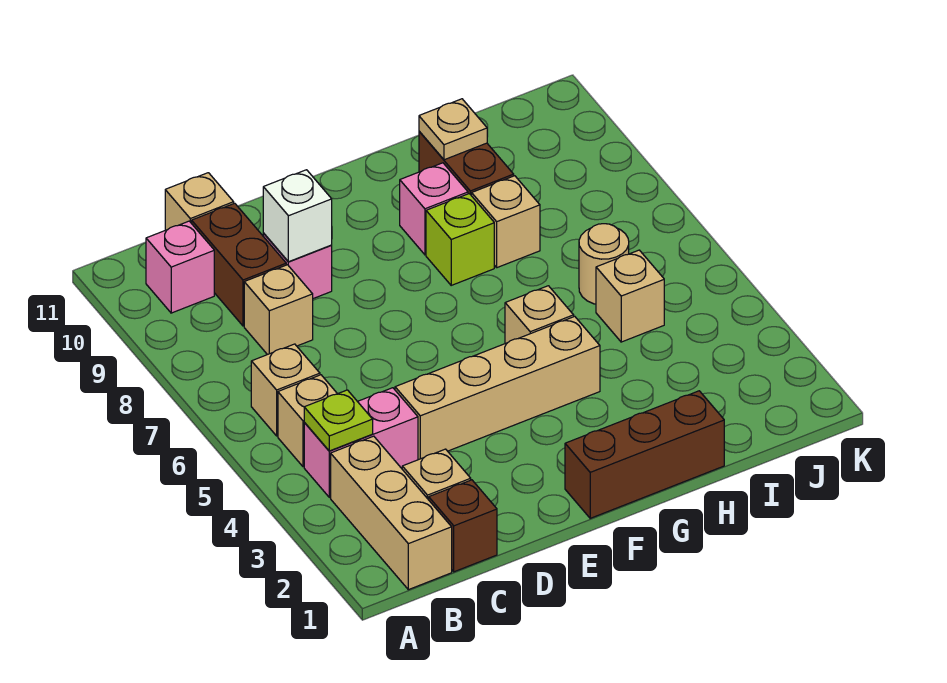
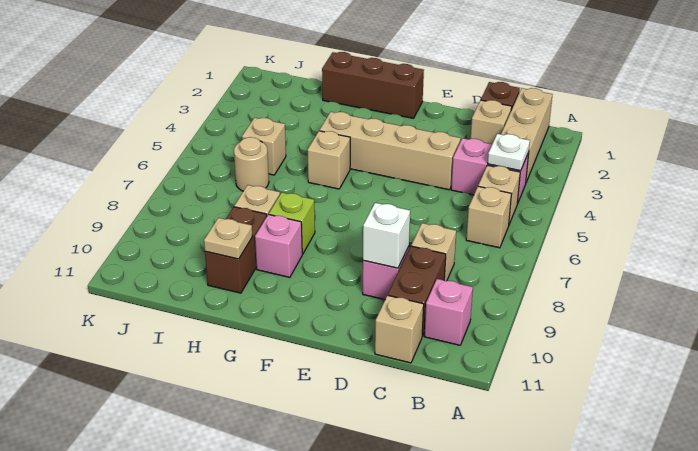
lime 1x1 plate [304,390,373,451] -> white 1x1 plate [488,134,530,171]

